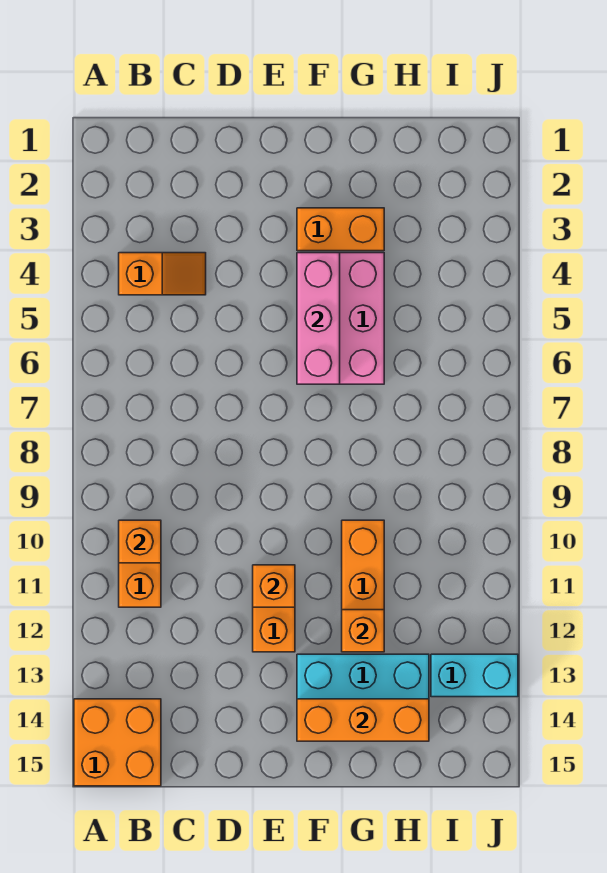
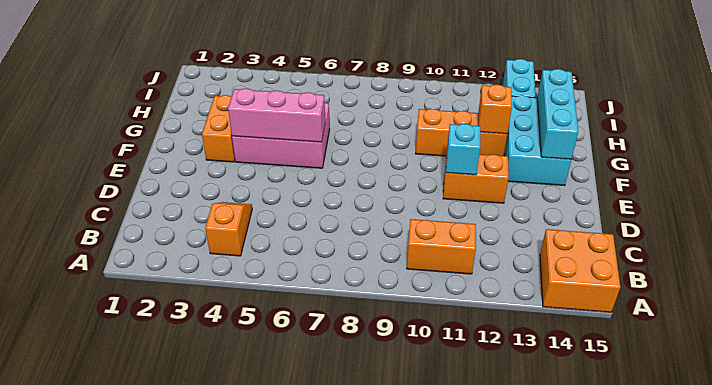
orange 1x1 brick [119,520,161,563] -> none
orange 1x1 brick [253,565,295,607] -> cyan 1x1 brick [446,124,480,175]
orange 1x3 brick [297,699,429,741] -> cyan 1x3 brick [537,69,578,159]

